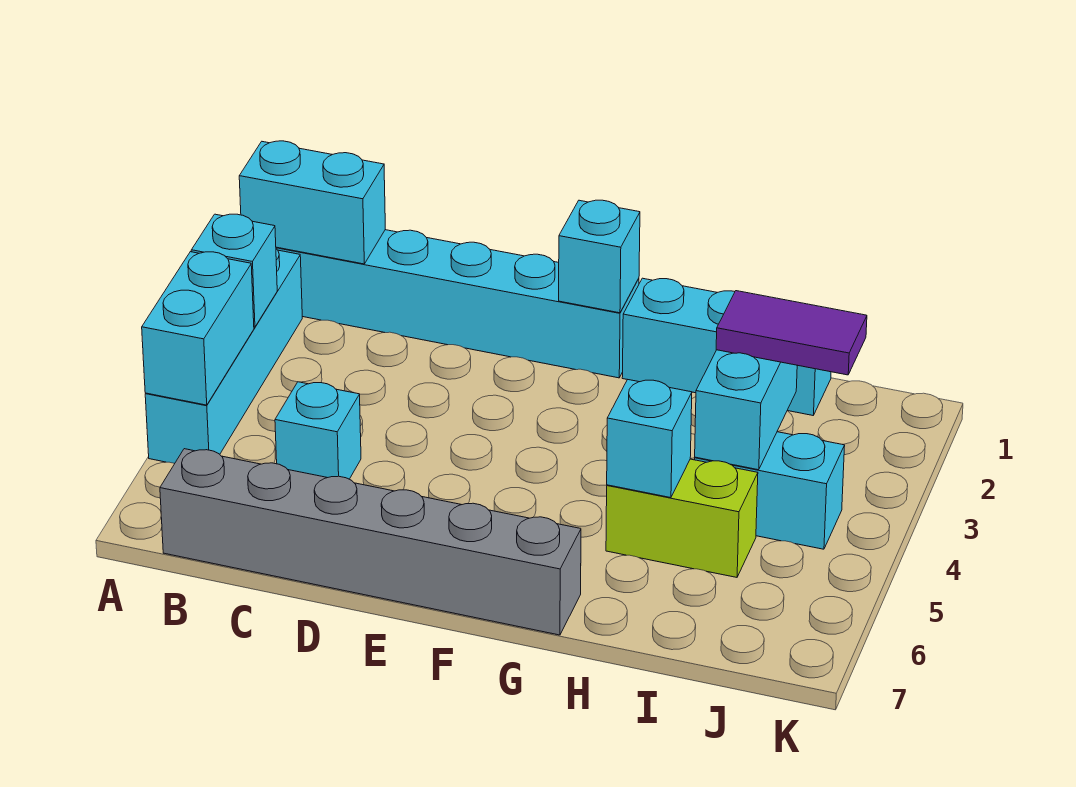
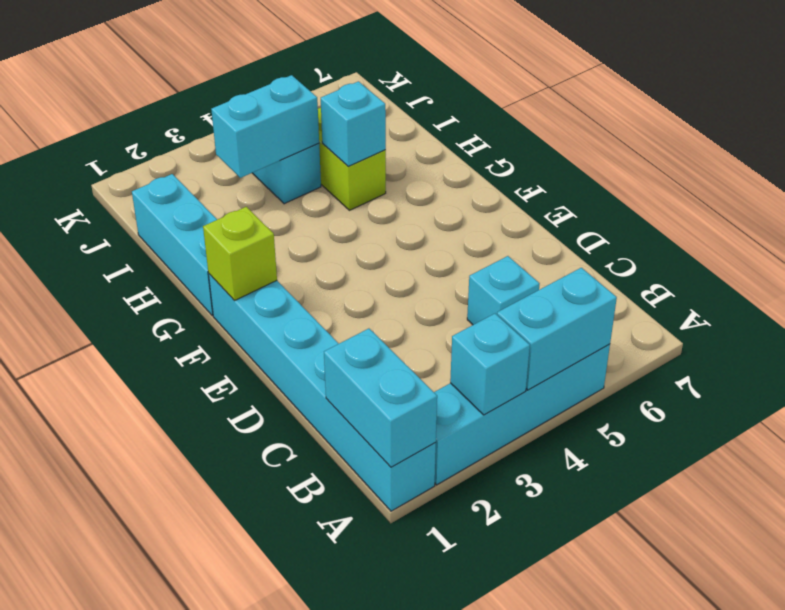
grey 1x6 brick [160,449,581,635] -> none
cyan 1x1 brick [559,200,640,313] -> lime 1x1 brick [203,207,277,301]
purple 1x2 tile [716,291,867,375] -> none

